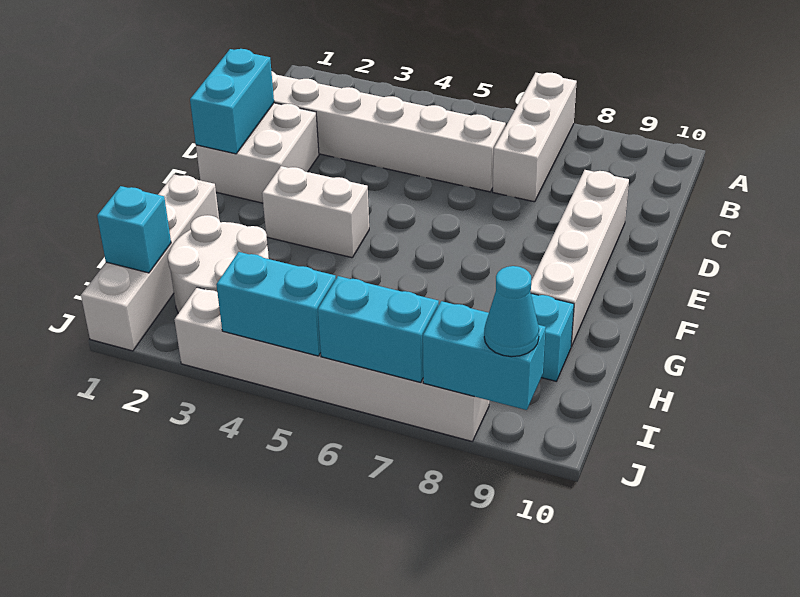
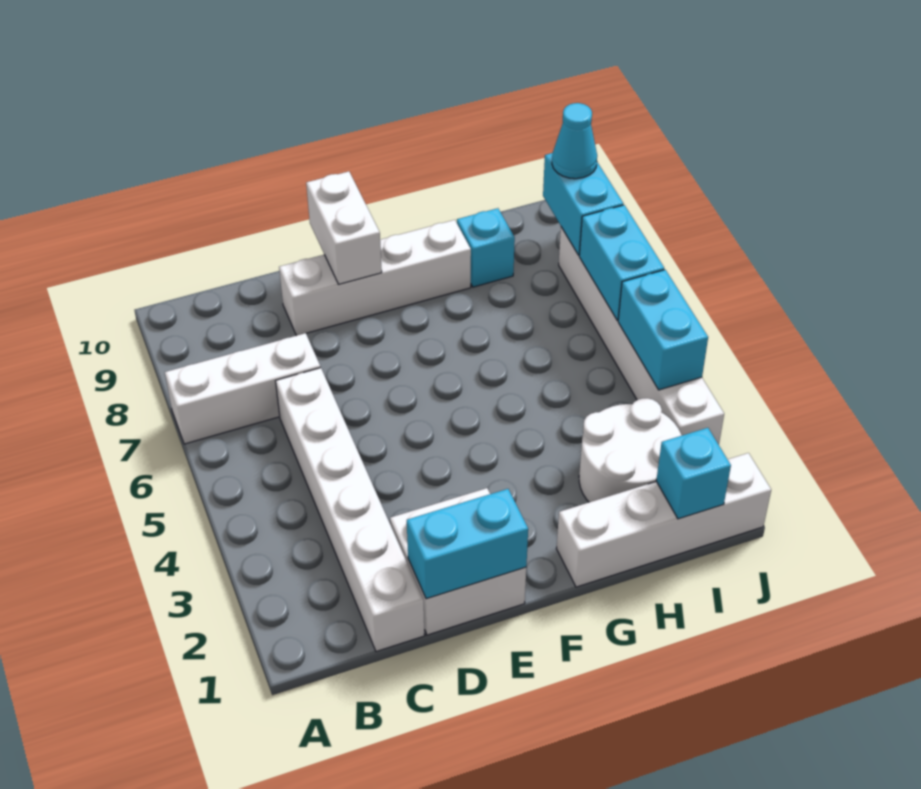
white 1x2 brick [262,166,369,258] -> white 1x2 brick moved to [306,171,382,284]

